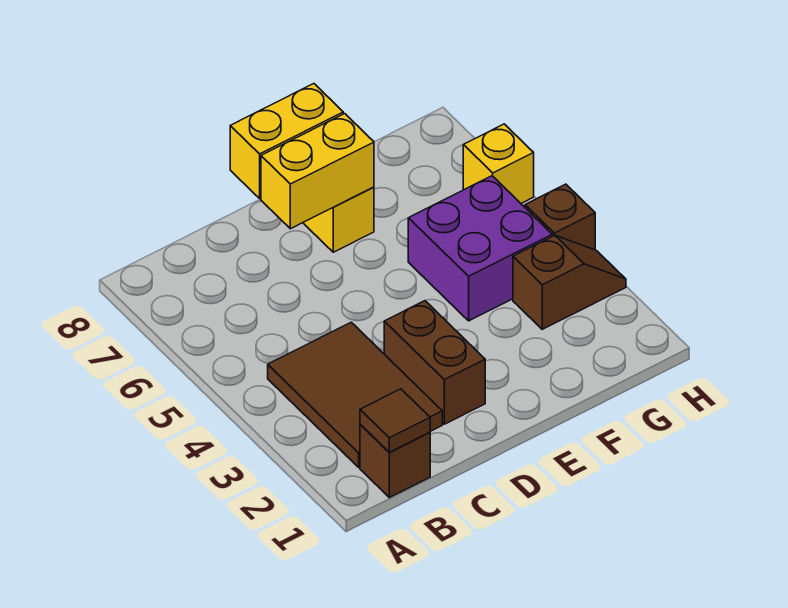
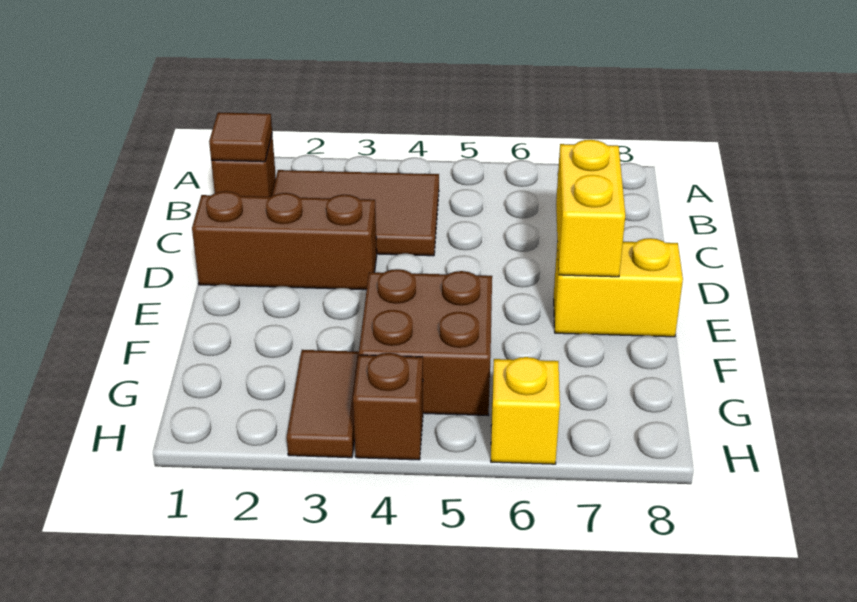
brown 1x2 brick [384,301,485,424] -> brown 1x3 brick [192,191,377,290]
yellow 1x2 brick [230,84,343,198] -> none
purple 2x2 brick [408,176,552,321] -> brown 2x2 brick [359,269,492,415]
brown 1x2 slope [513,235,626,329] -> brown 1x2 tile [287,350,359,458]

